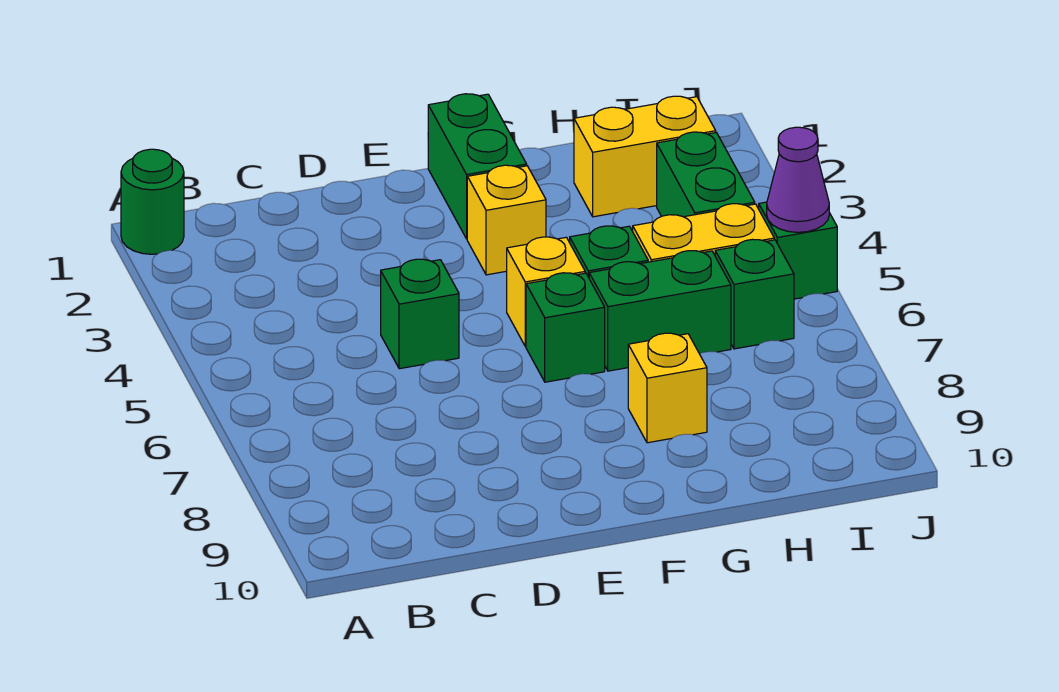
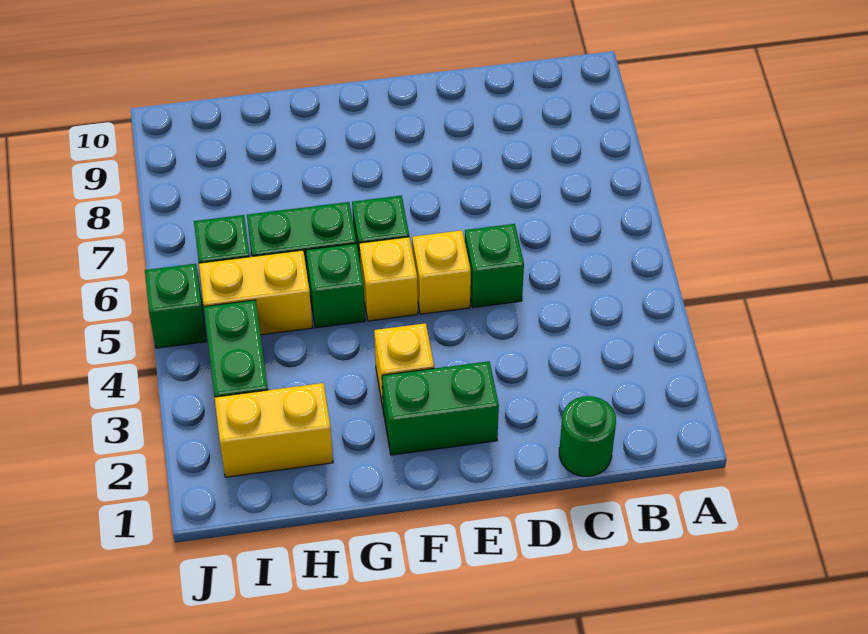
green 1x1 round brick [121,149,184,254] -> green 1x1 round brick moved to [559,396,616,476]
green 1x2 brick [428,94,527,239] -> green 1x2 brick turned to [382,361,499,455]
yellow 1x1 brick [628,333,707,443] -> yellow 1x1 brick moved to [412,230,471,314]
purple 1x1 cone [767,127,829,232] -> none

